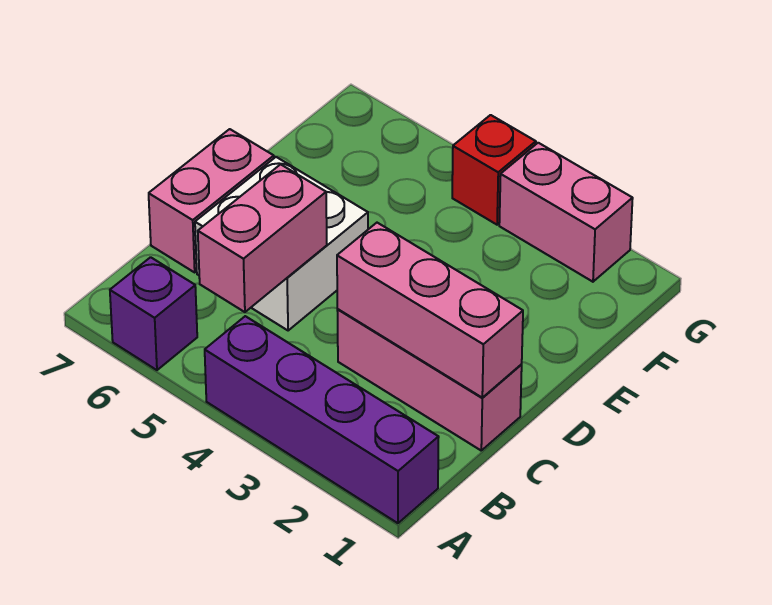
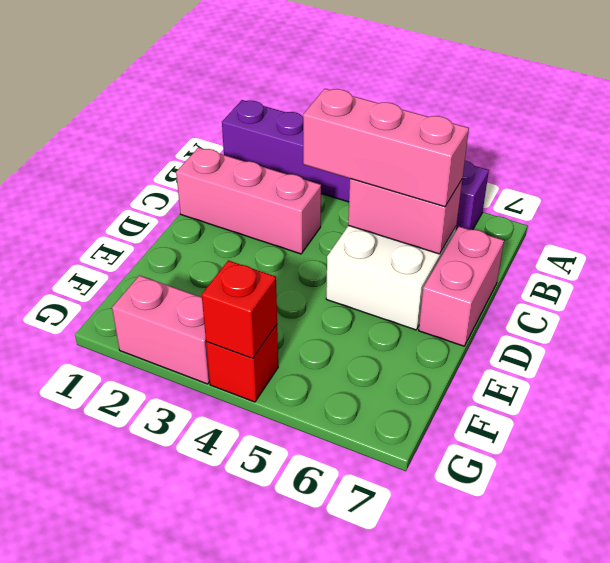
pink 1x2 brick [198,164,327,312] -> pink 1x2 brick turned to [348,179,462,254]
pink 1x3 brick [337,223,523,398] -> pink 1x3 brick moved to [303,89,469,207]
none -> red 1x1 brick [202,260,277,359]

